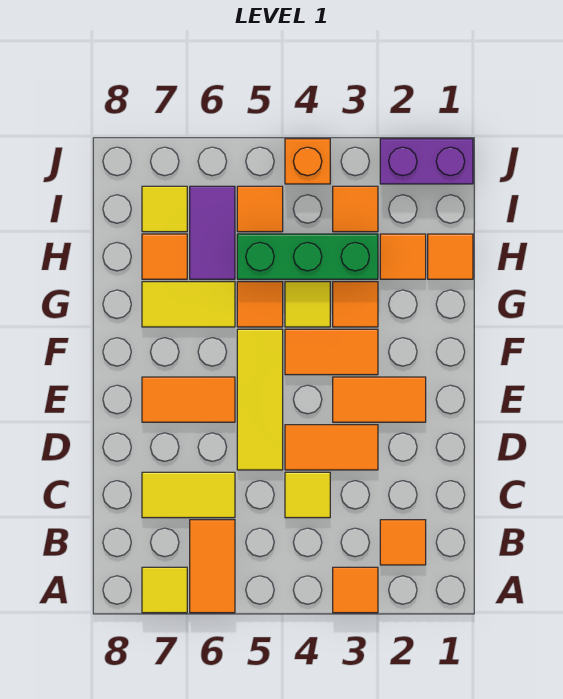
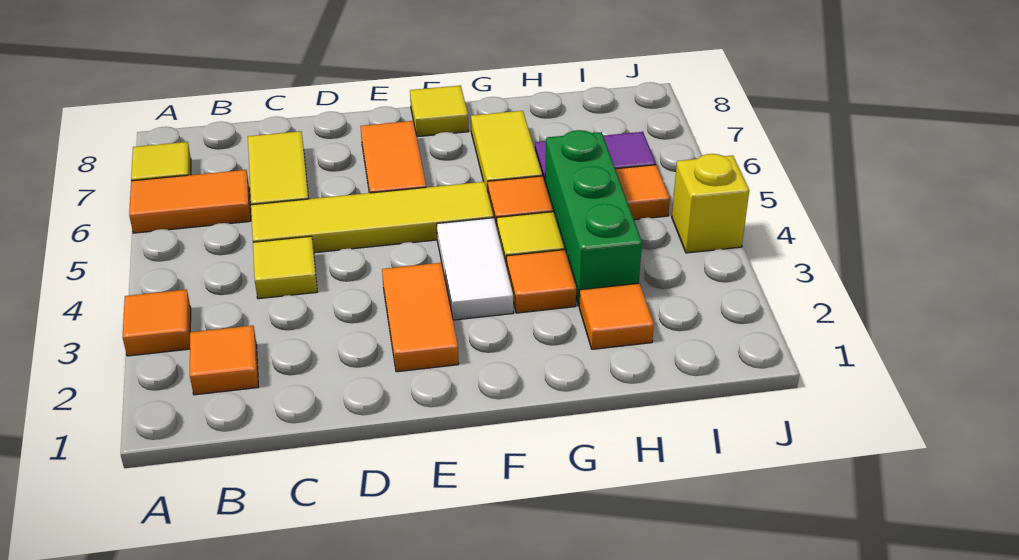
orange 1x2 tile [285,425,378,470] -> none
yellow 1x3 tile [237,329,283,470] -> yellow 1x4 tile [251,182,494,253]
orange 1x2 tile [285,329,378,375] -> white 1x2 tile [437,218,513,320]
orange 1x1 tile [428,234,473,279] -> none
orange 1x1 tile [142,234,187,279] -> none
orange 1x1 tile [333,186,378,232] -> none
yellow 1x1 tile [142,186,187,232] -> yellow 1x1 tile moved to [410,85,468,137]
purple 1x2 brick [380,139,473,184] -> none
orange 1x1 brick [285,139,330,184] -> yellow 1x1 brick [672,154,749,253]

